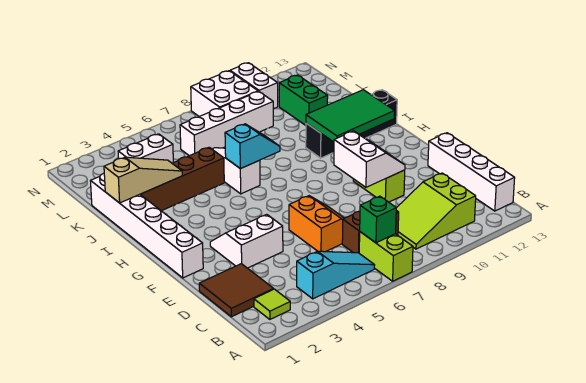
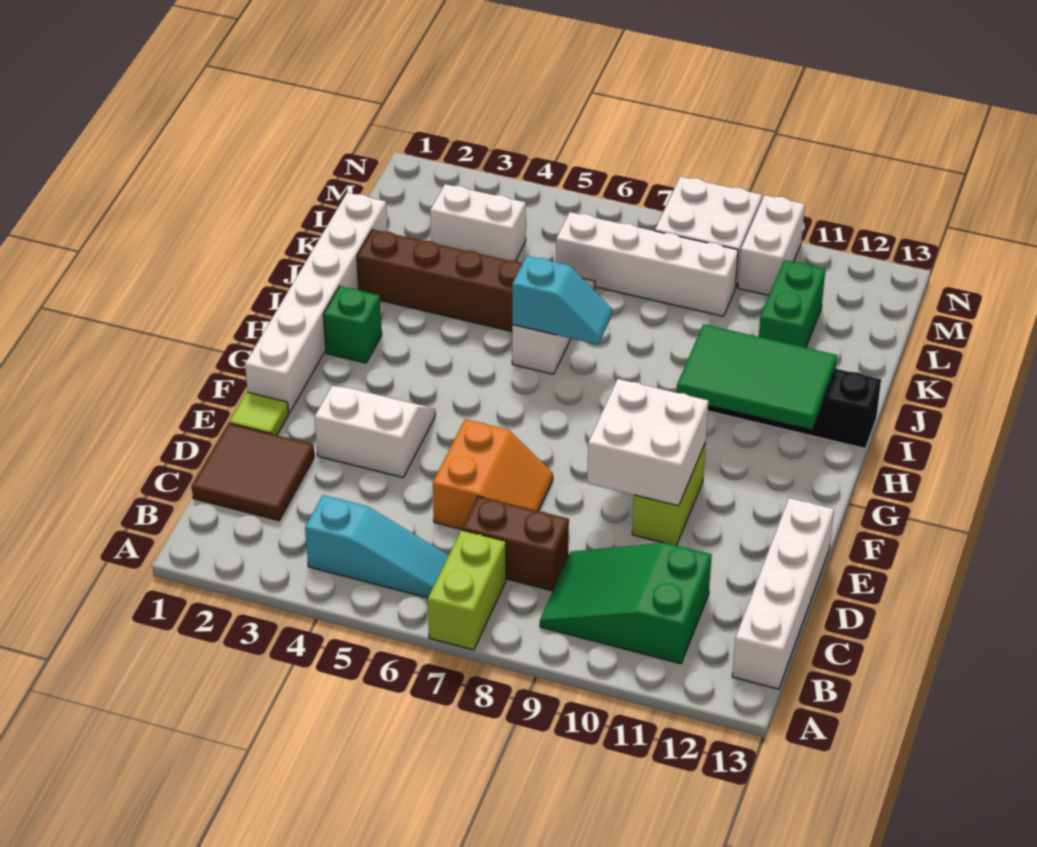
lime 1x1 tile [254,289,290,319] -> lime 1x1 tile moved to [229,392,289,435]
green 1x1 brick [360,196,396,243] -> green 1x1 brick moved to [323,286,382,363]
lime 2x3 slope [396,173,476,249] -> green 2x3 slope [540,543,712,664]
white 2x2 slope [334,131,405,187] -> white 2x2 brick [587,379,708,506]
tan 1x3 slope [104,157,182,203] -> none

